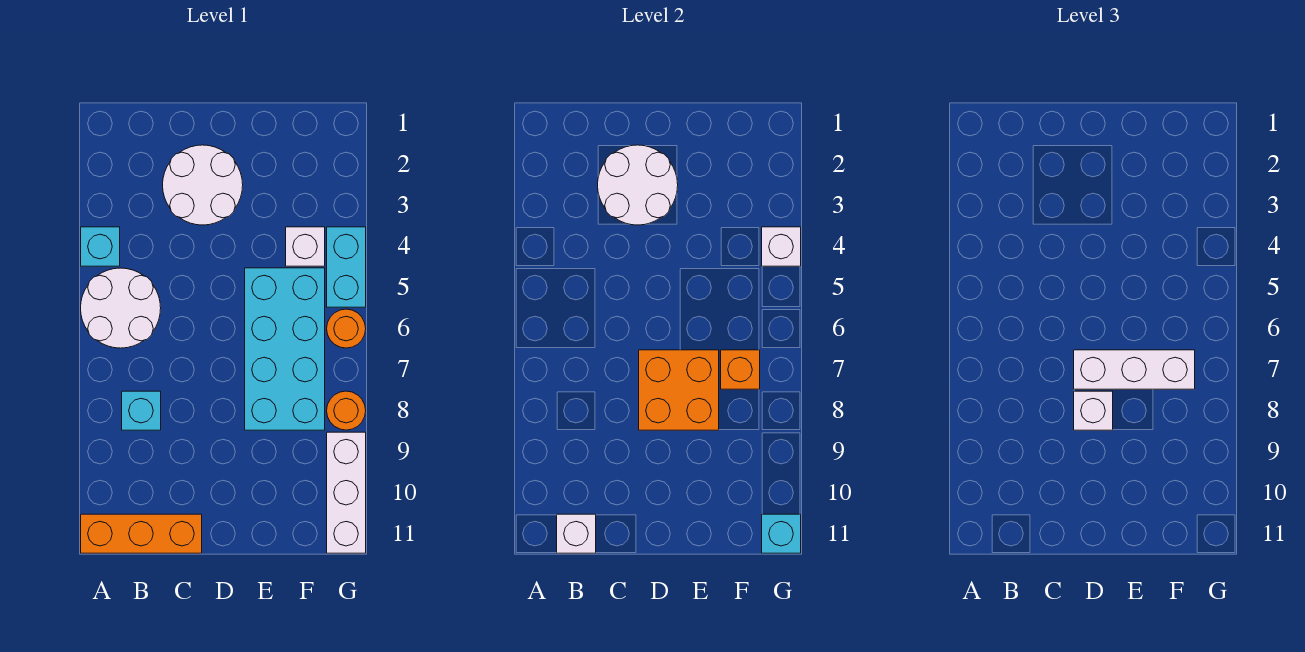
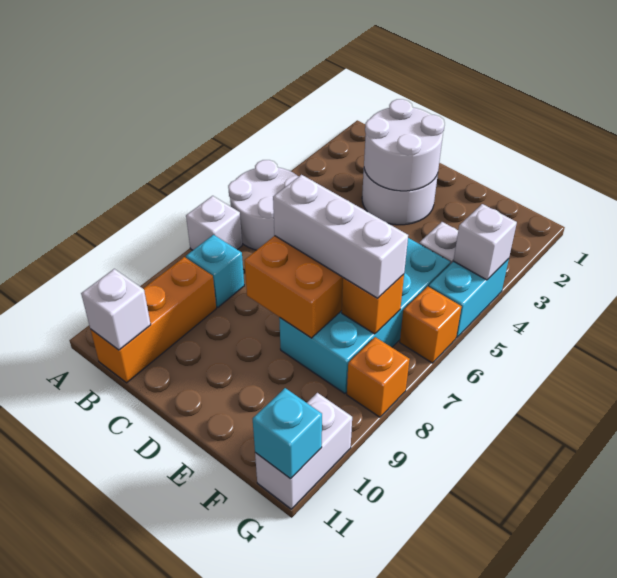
cyan 1x1 brick [81,227,120,266] -> none
orange 1x3 brick [81,514,202,553] -> orange 1x3 brick turned to [90,257,216,383]
white 1x1 brick [1074,391,1113,430] -> white 1x1 brick moved to [186,196,242,250]
orange 1x1 round brick [327,309,366,348] -> orange 1x1 brick [400,286,462,363]
orange 1x1 round brick [327,391,366,430] -> orange 1x1 brick [347,337,410,417]
white 1x3 brick [327,432,366,553] -> white 1x2 brick [255,393,352,509]

